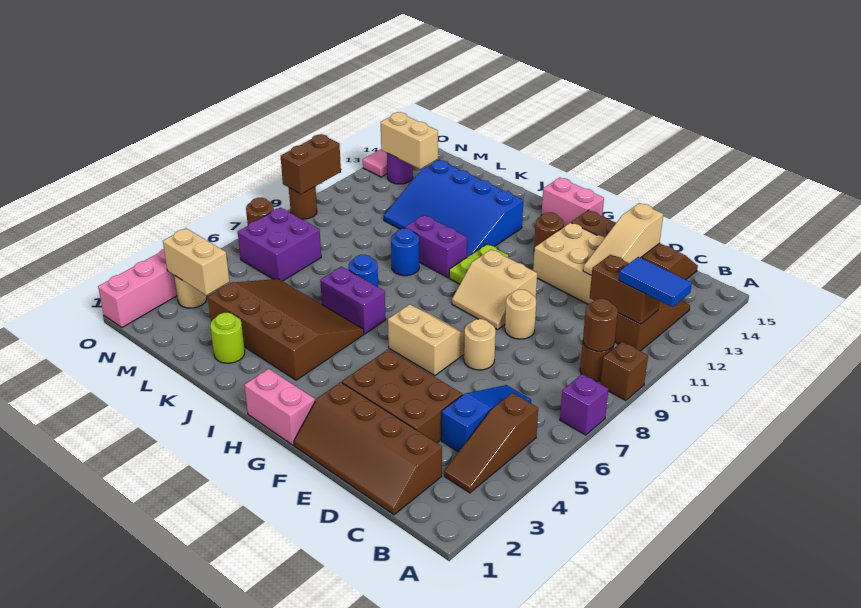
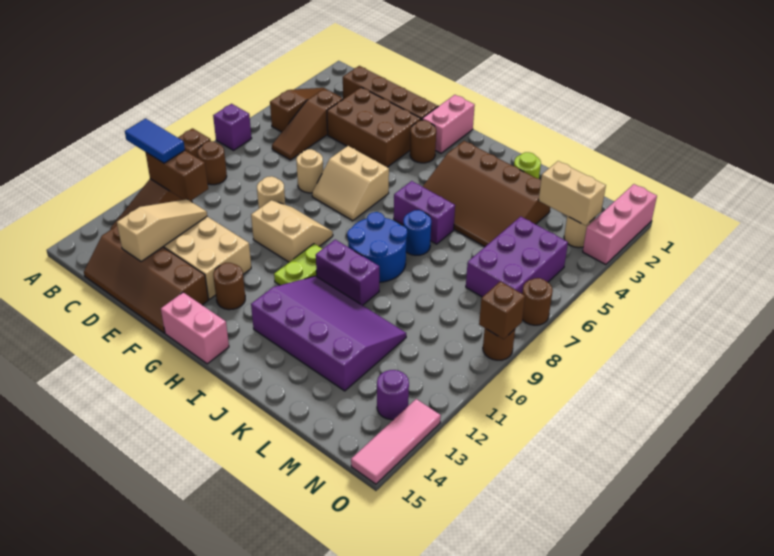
brown 1x1 round brick [583,299,618,351] -> brown 1x1 round brick moved to [410,120,436,163]
blue 1x3 slope [441,385,531,452] -> brown 1x3 slope [272,89,343,160]
pink 1x2 brick [245,369,315,445] -> pink 1x2 brick turned to [422,95,475,153]
blue 3x4 slope [384,160,523,257] -> purple 3x4 slope [251,276,406,391]
blue 1x1 round brick [391,229,419,276] -> blue 2x2 round brick [347,212,407,282]
purple 2x2 brick [238,208,321,281] -> purple 2x3 brick [466,216,568,297]
tan 1x2 brick [381,112,438,169] -> none
brown 1x2 brick [281,134,341,194] -> brown 1x1 brick [479,281,525,339]

